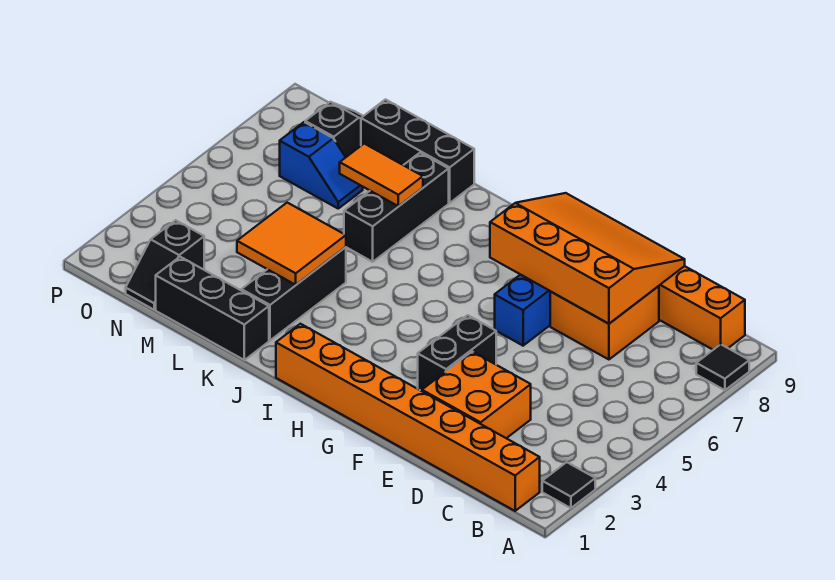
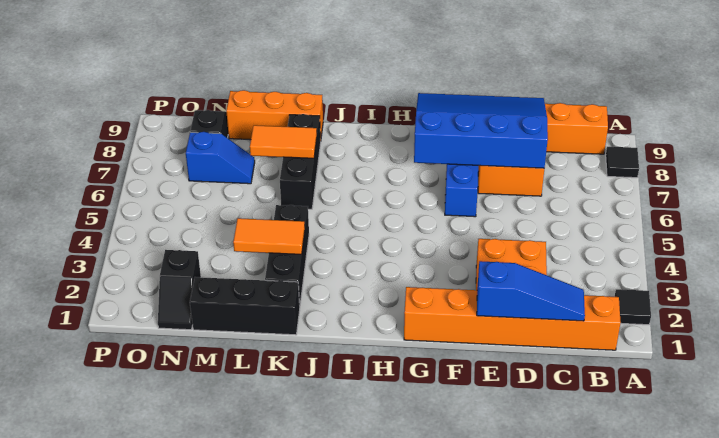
orange 1x8 brick [276,324,540,511] -> orange 1x6 brick [404,287,621,350]
none -> blue 1x3 slope [477,261,585,321]
orange 3x4 slope [490,193,685,324] -> blue 3x4 slope [414,93,548,168]
black 1x2 brick [418,315,496,391] -> none
orange 2x2 tile [237,203,346,285] -> orange 1x2 tile [233,218,305,254]
black 1x3 brick [361,100,474,203] -> orange 1x3 brick [226,90,323,141]

